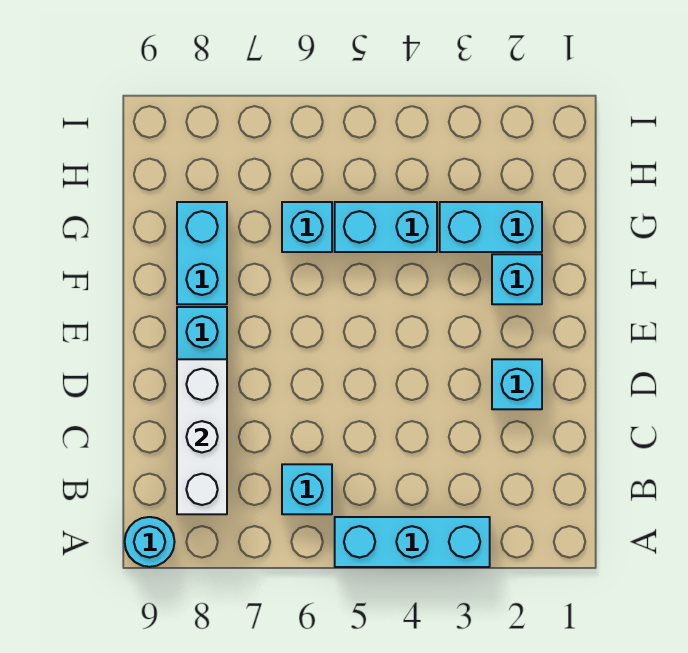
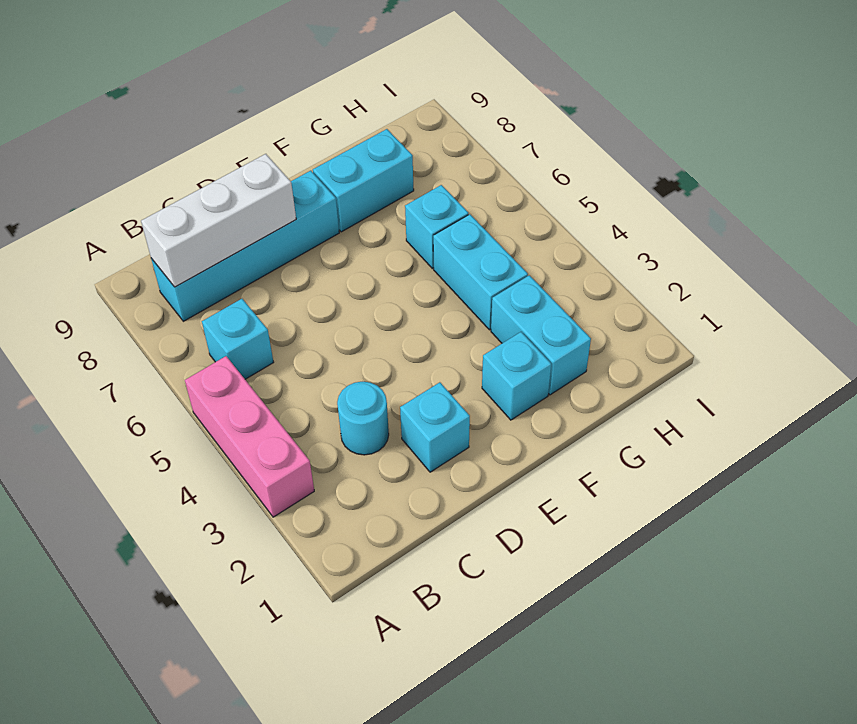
cyan 1x3 brick [335,517,490,567] -> pink 1x3 brick [185,356,314,517]
cyan 1x1 round brick [125,517,174,567] -> cyan 1x1 round brick moved to [337,382,389,455]

